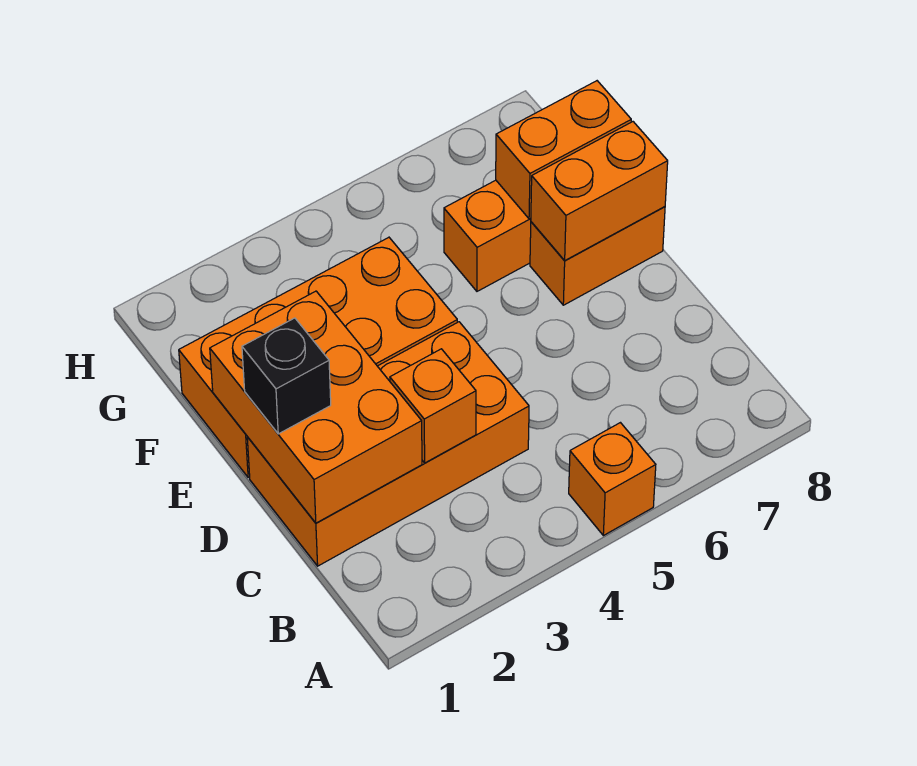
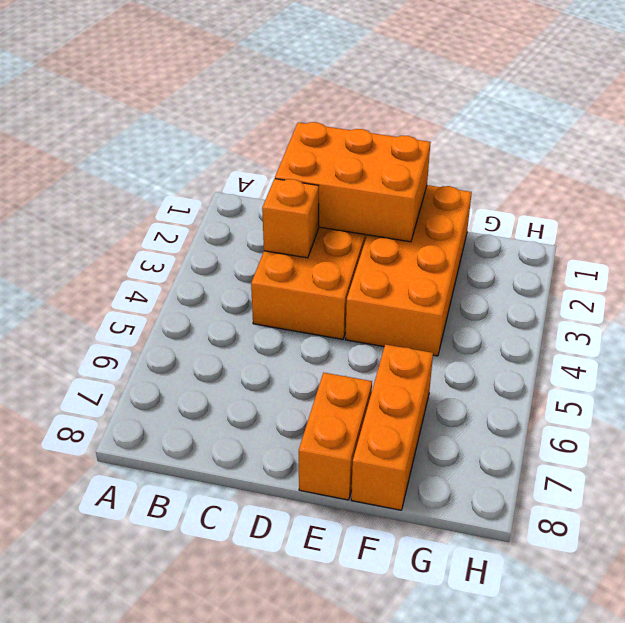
orange 1x1 brick [569,423,656,536] -> none
black 1x1 brick [242,318,331,434] -> none
orange 1x2 brick [531,122,668,261] -> none
orange 1x2 brick [496,81,631,219] -> none

